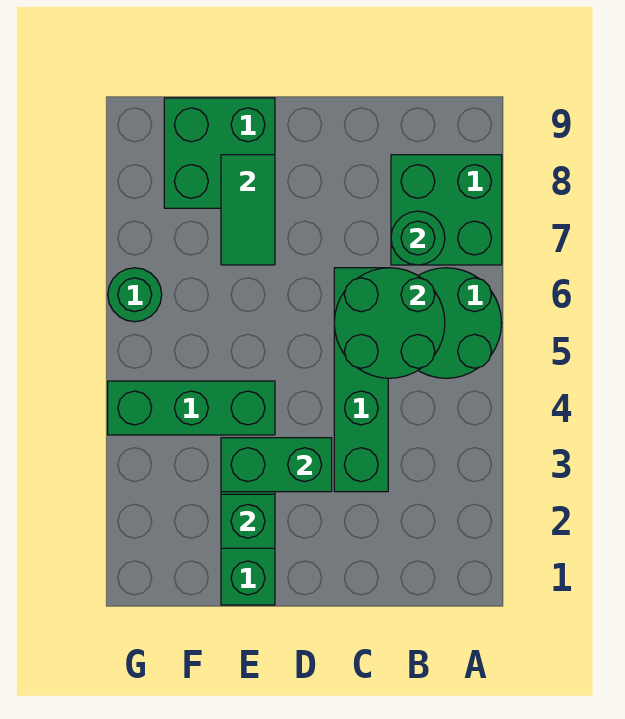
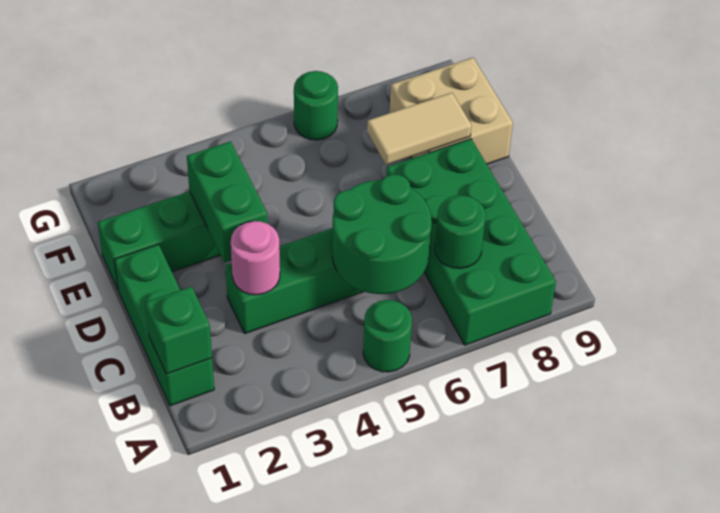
green 2x2 round brick [418,268,502,378] -> green 1x1 round brick [363,300,412,372]
green 2x2 brick [391,155,502,265] -> green 2x4 brick [386,139,556,345]
none -> pink 1x1 round brick [231,221,280,295]
green 1x1 brick [221,494,275,548] -> green 1x1 brick moved to [145,286,212,374]
green 1x3 brick [108,381,275,435] -> green 1x3 brick moved to [114,244,214,406]
green 1x2 tile [221,155,275,265] -> tan 1x2 tile [367,93,472,165]
green 2x2 brick [164,98,275,208] -> tan 2x2 brick [390,58,513,164]

